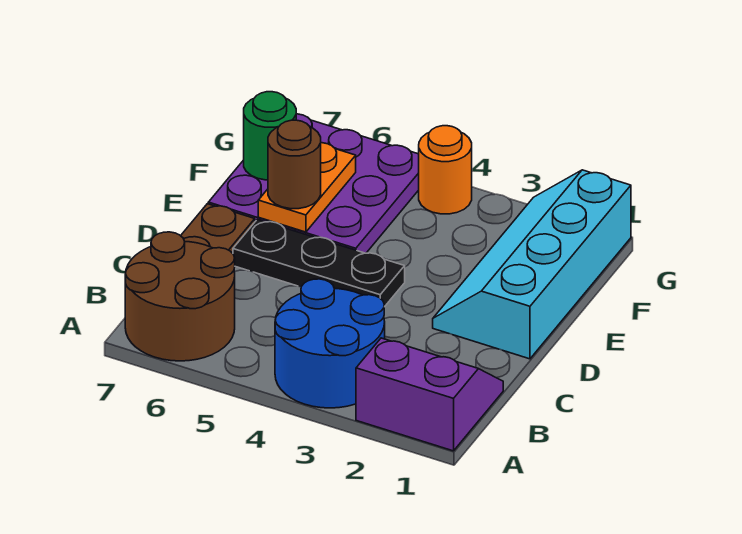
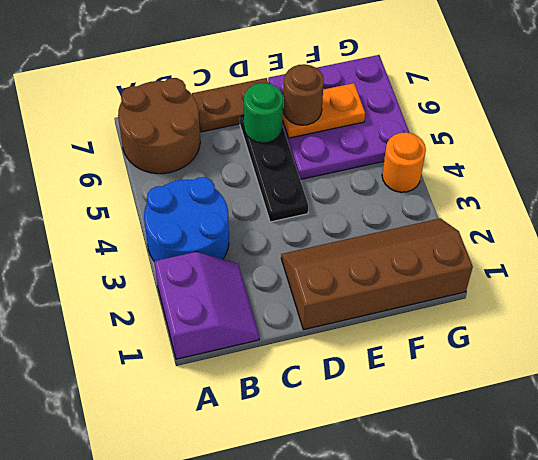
cyan 2x4 slope [433,170,631,359] -> brown 2x4 slope [281,218,473,330]
green 1x1 round brick [244,92,296,180] -> green 1x1 round brick moved to [244,83,283,143]

